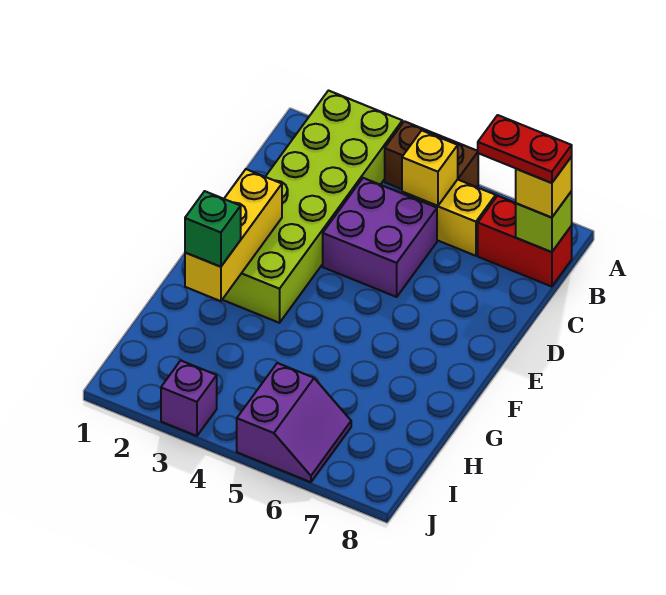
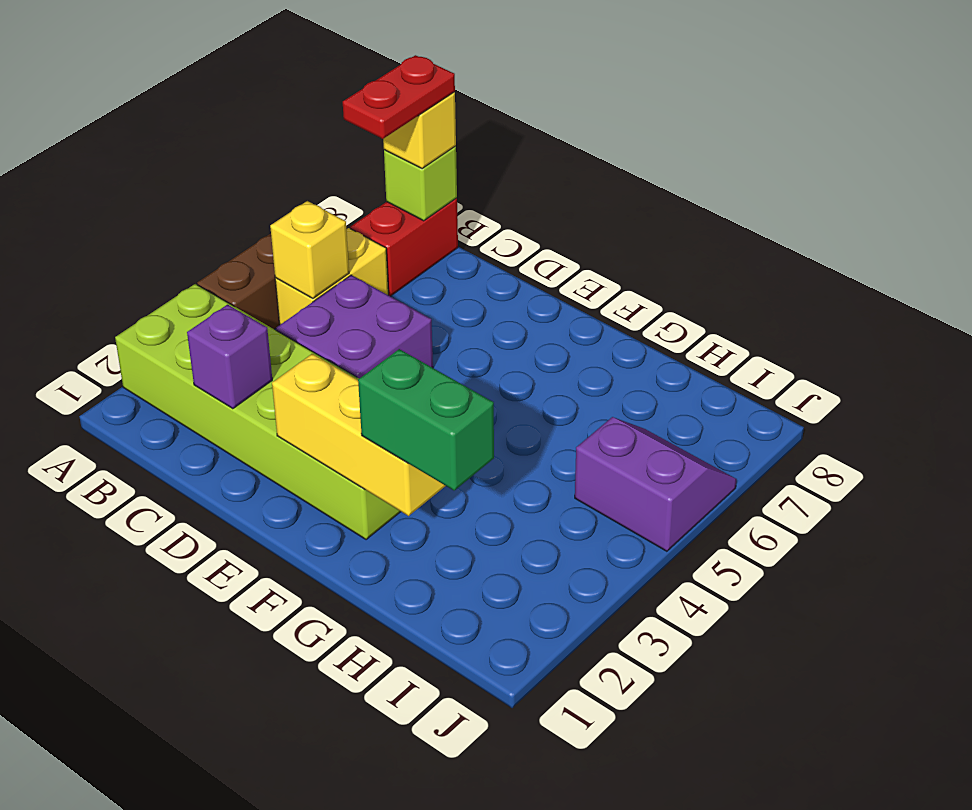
green 1x1 brick [185,191,241,267] -> green 1x2 brick [358,349,494,490]
purple 1x1 brick [161,361,217,436] -> purple 1x1 brick moved to [187,305,272,409]

